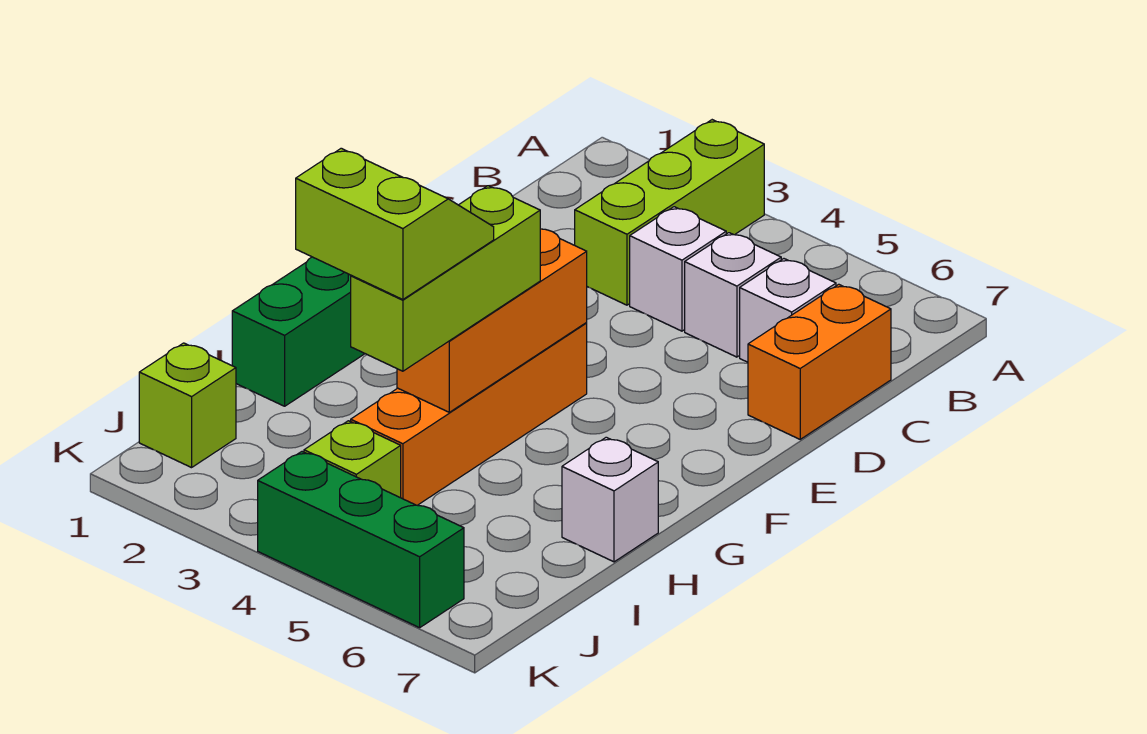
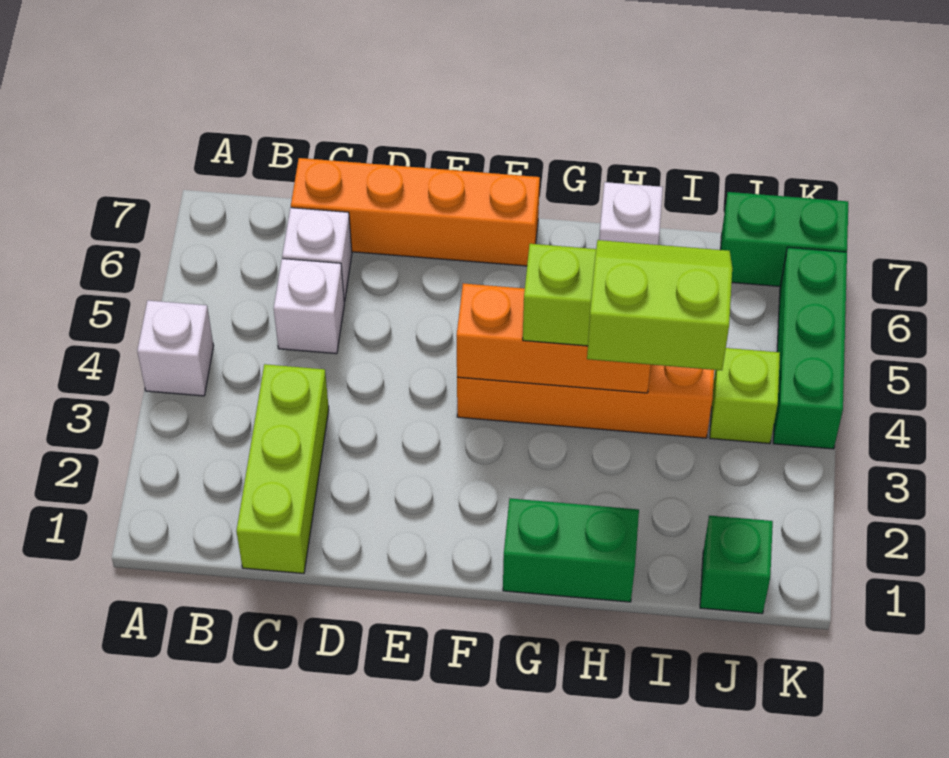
lime 1x3 brick [575,120,764,305] -> lime 1x3 brick turned to [236,364,329,573]
white 1x1 brick [630,207,726,331] -> white 1x1 brick moved to [137,300,214,396]
orange 1x2 brick [748,284,891,439] -> orange 1x4 brick [291,158,540,266]
lime 2x2 slope [296,148,494,300] -> lime 2x2 slope turned to [587,240,732,370]
lime 1x1 brick [139,343,236,468] -> green 1x1 brick [700,515,773,614]
none -> green 1x2 brick [721,192,848,286]

